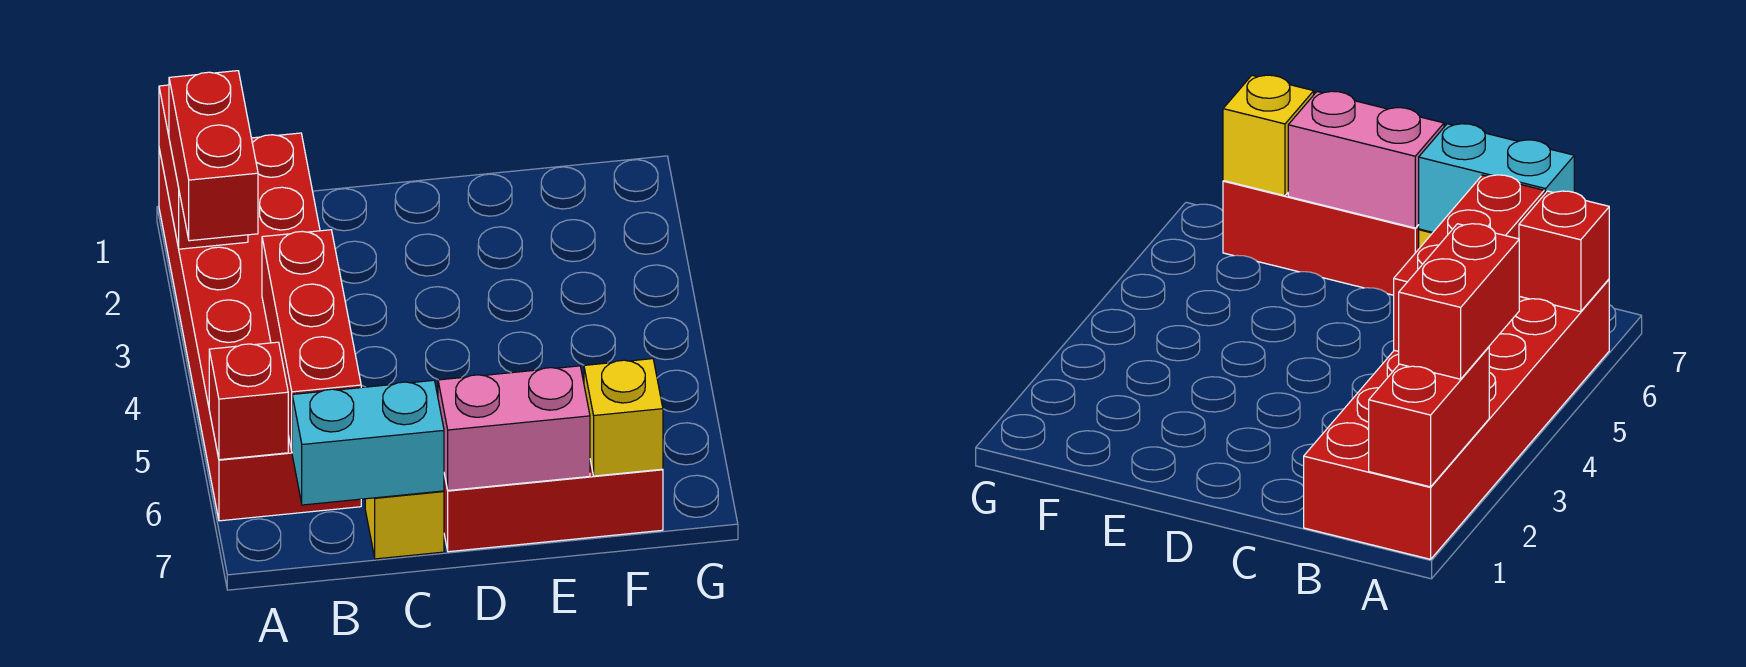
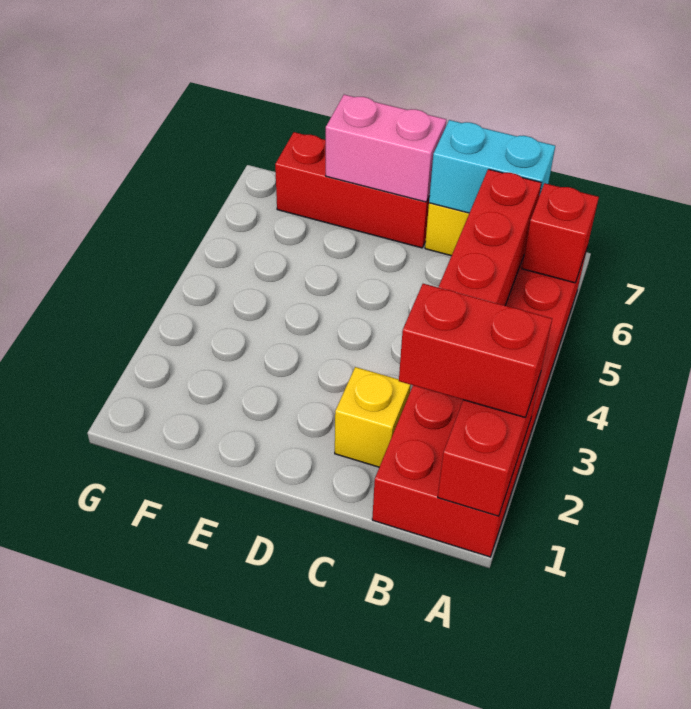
red 1x2 brick [169,71,258,241] -> red 1x2 brick turned to [399,284,552,418]
yellow 1x1 brick [584,359,663,476] -> yellow 1x1 brick moved to [335,367,411,467]

